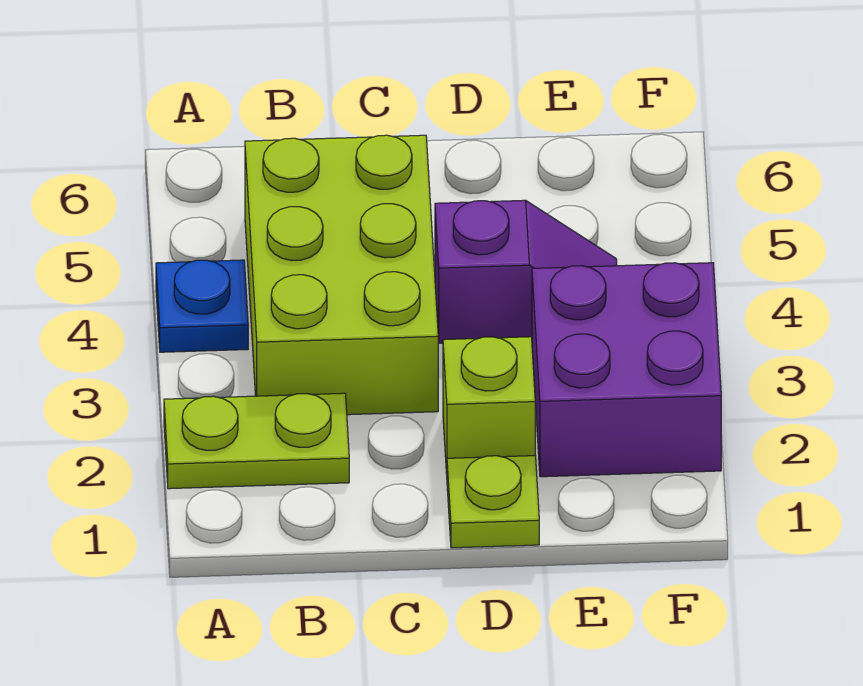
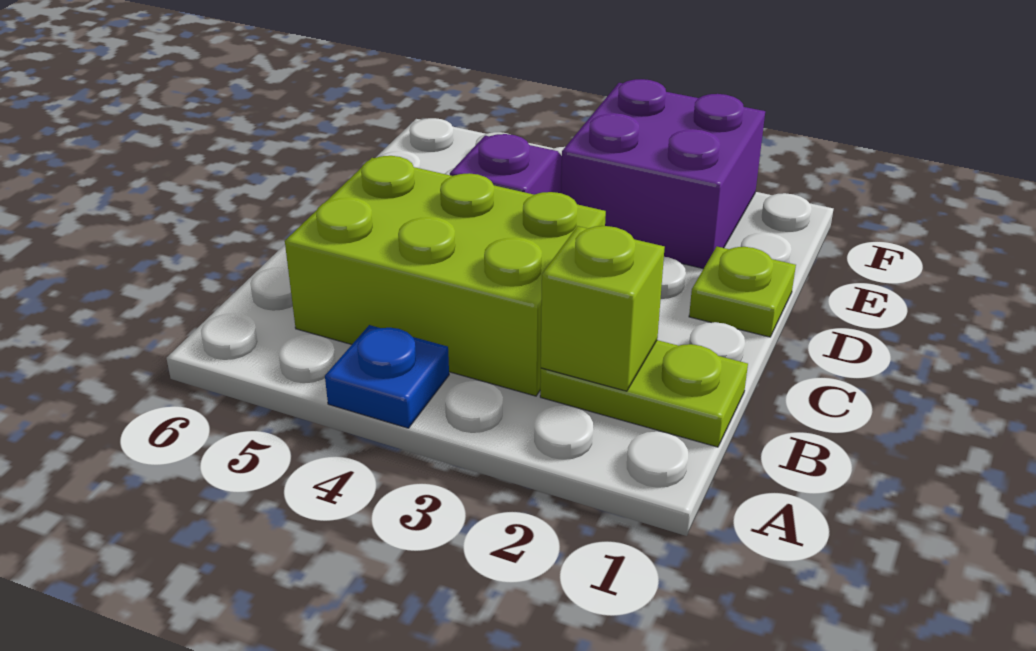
lime 1x2 plate [164,393,349,489] -> lime 1x2 plate turned to [540,340,748,447]
lime 1x1 brick [443,337,535,474] -> lime 1x1 brick moved to [541,226,665,391]

